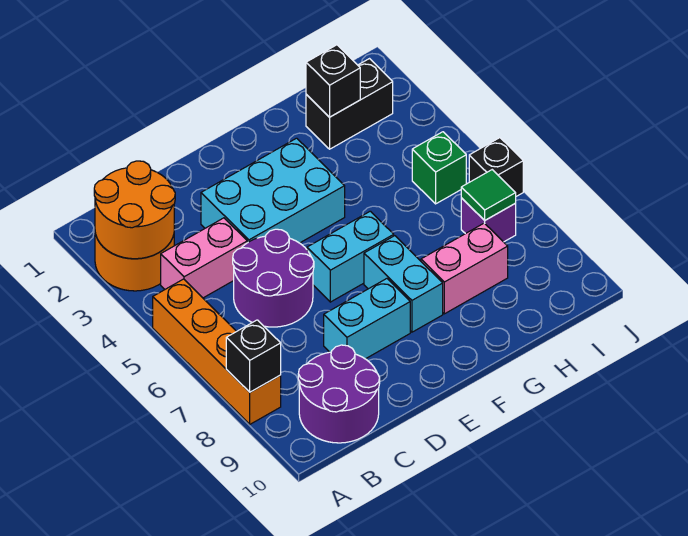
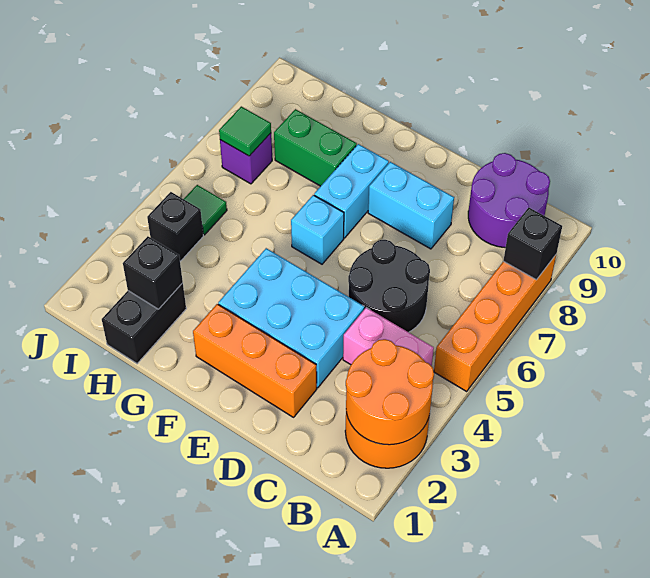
purple 2x2 round brick [233,229,314,327] -> black 2x2 round brick [348,240,430,332]
none -> orange 1x3 brick [193,304,317,417]
cyan 1x2 brick [307,211,394,302] -> cyan 1x1 brick [291,195,344,264]
pink 1x2 brick [421,223,508,314] -> green 1x2 brick [274,109,357,186]
black 1x2 brick [306,59,393,149] -> black 1x2 brick turned to [102,283,186,364]
green 1x1 brick [412,132,466,204] -> green 1x1 tile [184,185,227,235]
black 1x1 brick [469,138,523,196] -> black 1x1 brick moved to [147,192,203,261]

